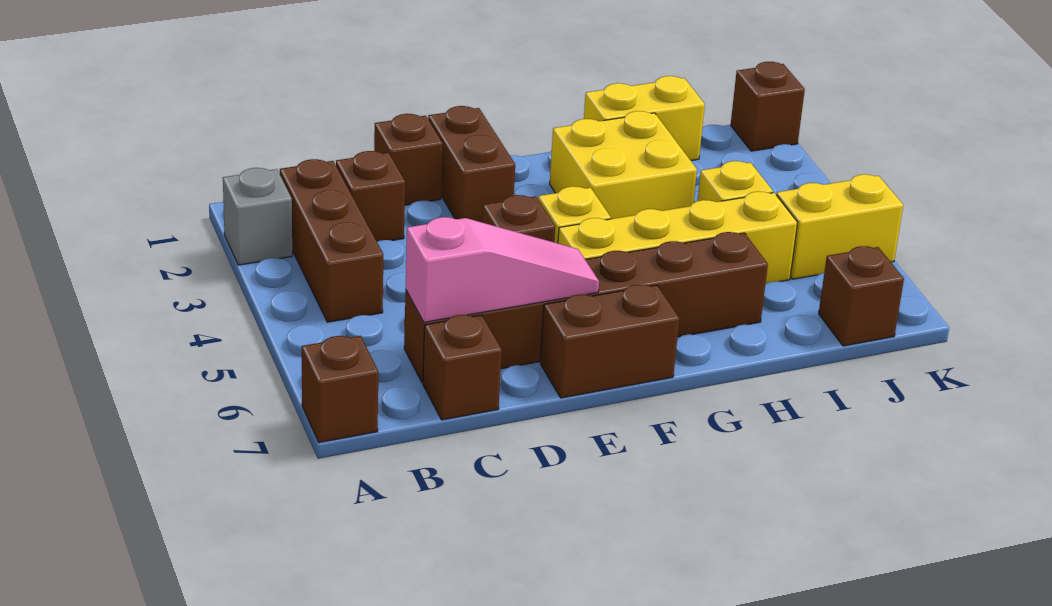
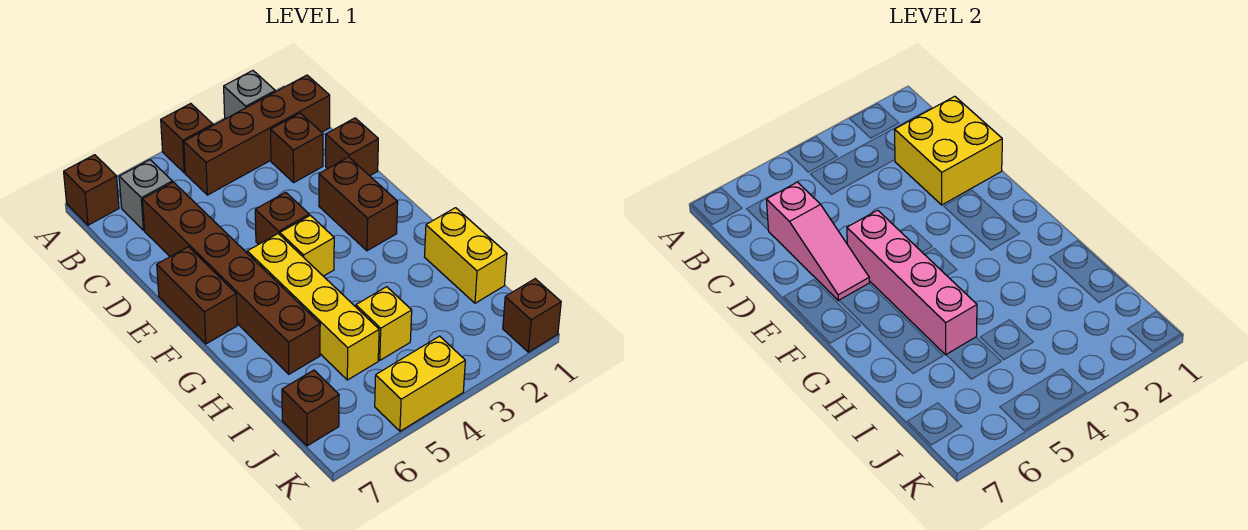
brown 1x3 brick [280,159,383,322] -> brown 1x4 brick [184,75,330,195]
none -> grey 1x1 brick [119,160,172,230]
brown 1x1 brick [423,315,502,420] -> brown 1x1 brick moved to [161,104,213,173]
brown 1x2 brick [428,106,515,222] -> brown 1x2 brick turned to [319,157,398,251]
none -> pink 1x4 brick [847,210,977,355]
yellow 2x2 brick [550,111,697,219] -> yellow 2x2 brick moved to [895,96,1002,205]
yellow 1x2 brick [777,174,903,279] -> yellow 1x2 brick turned to [375,336,465,431]

